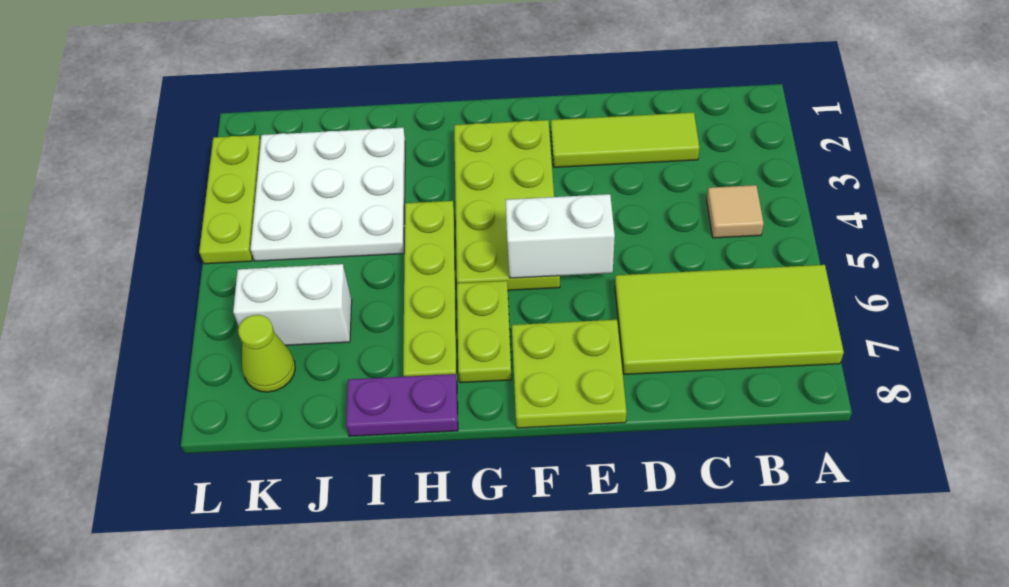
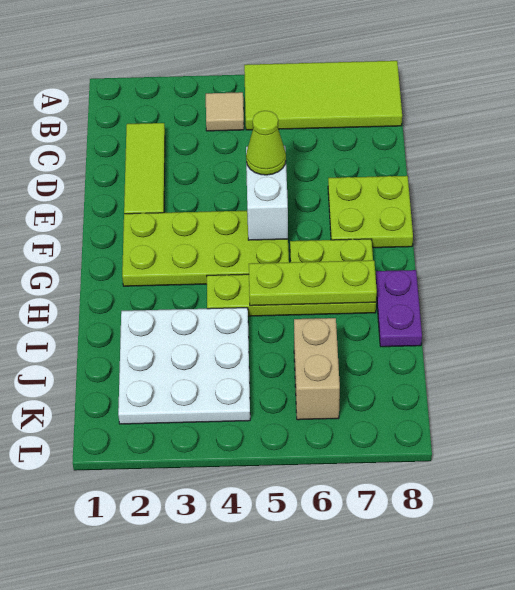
lime 2x4 tile [615,265,844,374] -> lime 2x4 tile turned to [244,61,402,130]
white 1x2 brick [233,264,352,345] -> tan 1x2 brick [294,318,340,420]
lime 1x1 cone [238,315,295,392] -> lime 1x1 cone moved to [246,111,286,175]
lime 1x3 plate [199,135,261,264] -> lime 1x3 plate moved to [249,260,377,306]

